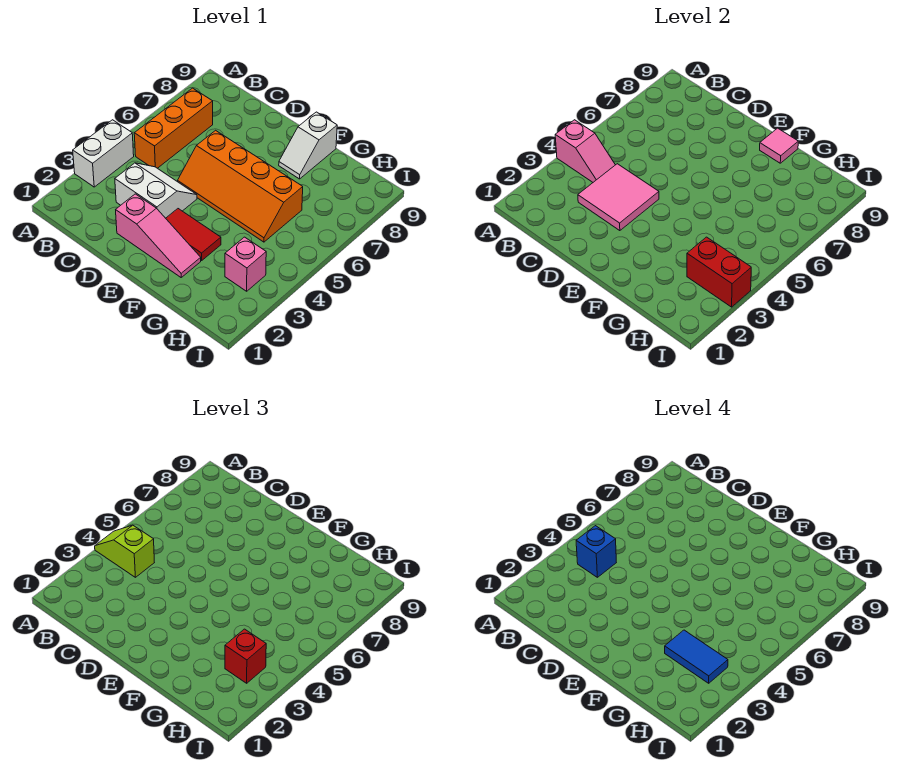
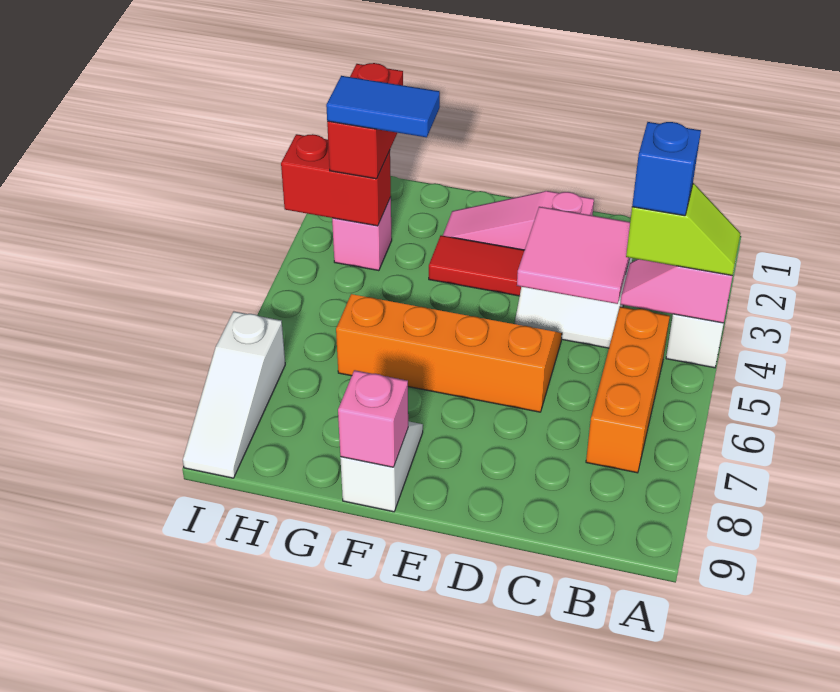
pink 1x1 tile [760,128,798,163] -> pink 1x1 brick [338,370,408,467]
red 1x1 brick [225,629,266,683] -> red 1x2 brick [327,63,403,179]
none -> white 1x3 slope [183,312,285,478]

